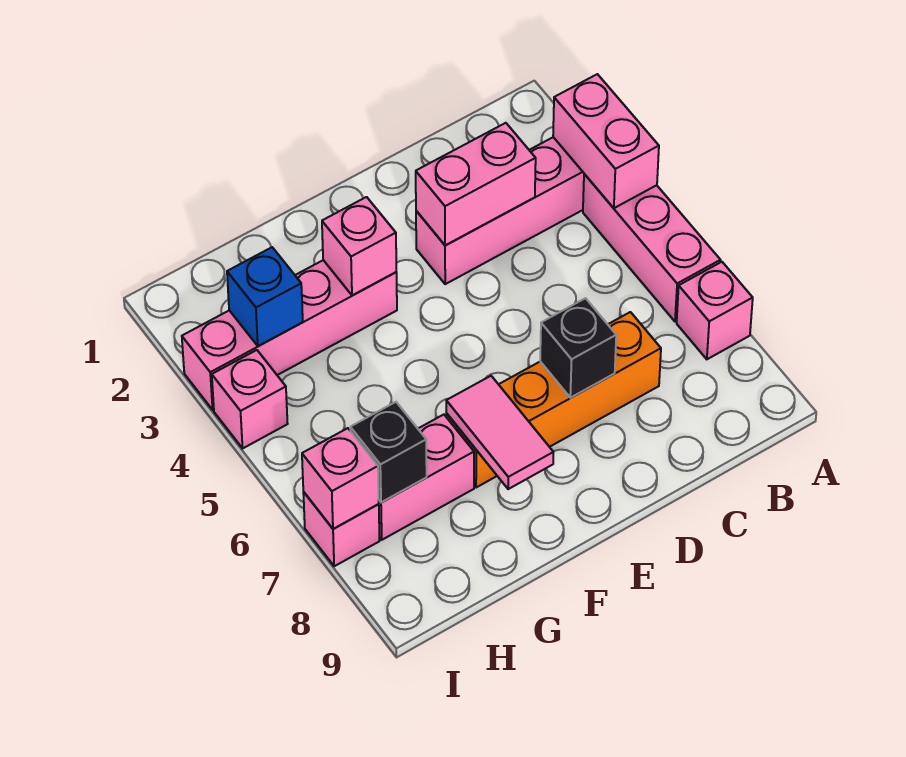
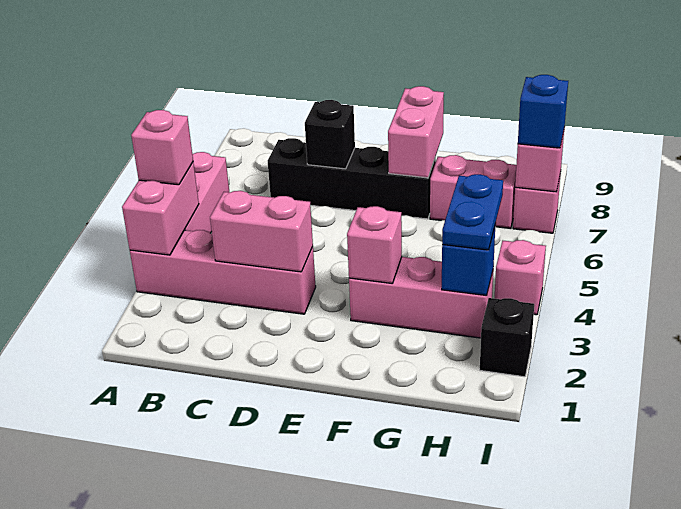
pink 1x1 brick [677,262,753,359] -> pink 1x1 brick moved to [131,110,193,185]
orange 1x4 brick [446,312,661,488] -> black 1x4 brick [268,138,436,219]
pink 1x4 brick [182,260,397,410] -> pink 1x3 brick [349,257,493,338]
pink 1x2 tile [446,376,553,489] -> pink 1x2 brick [388,86,444,178]
none -> blue 1x2 plate [442,174,503,250]
black 1x1 brick [350,402,427,502] -> black 1x1 brick moved to [480,298,534,377]
none -> blue 1x1 brick [518,75,568,148]

